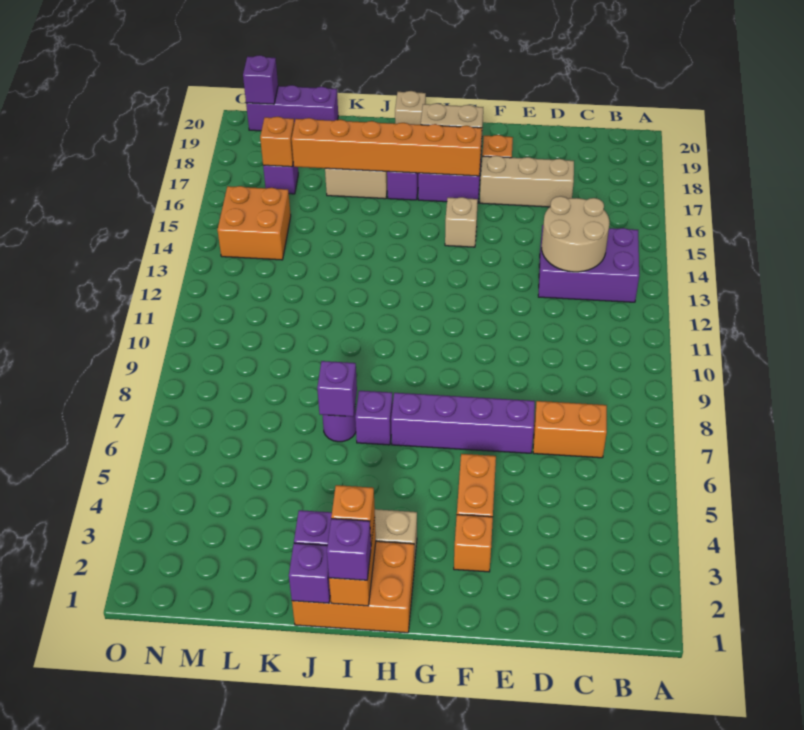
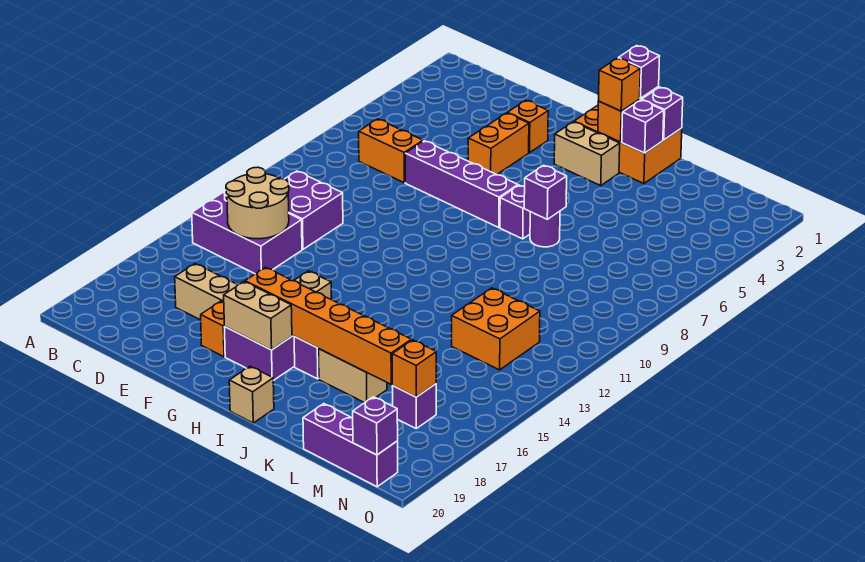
none -> purple 2x2 brick [284,171,343,249]
orange 2x2 brick [218,186,291,260] -> orange 2x2 brick moved to [452,288,540,370]

